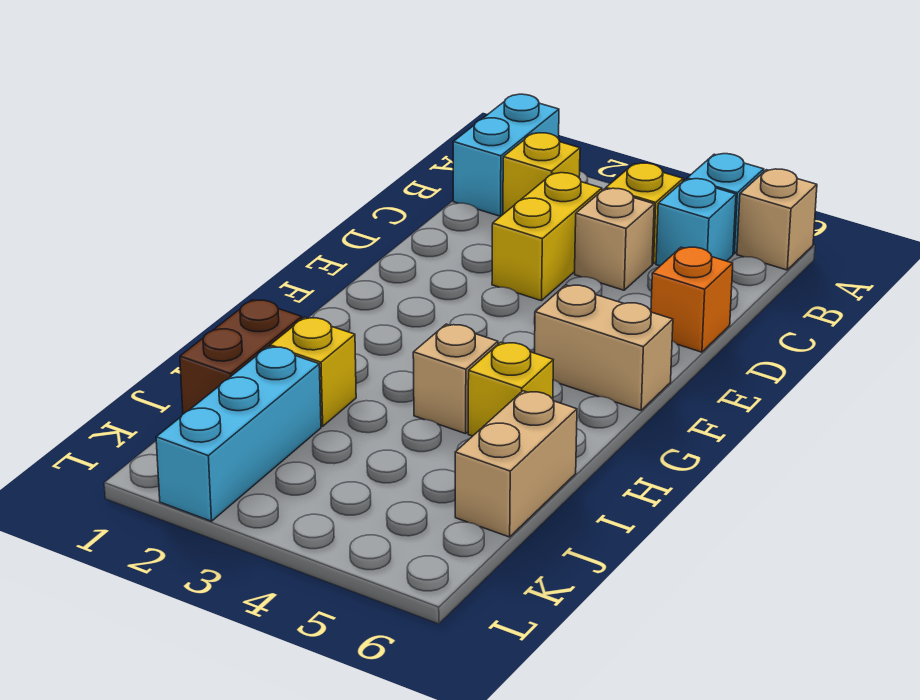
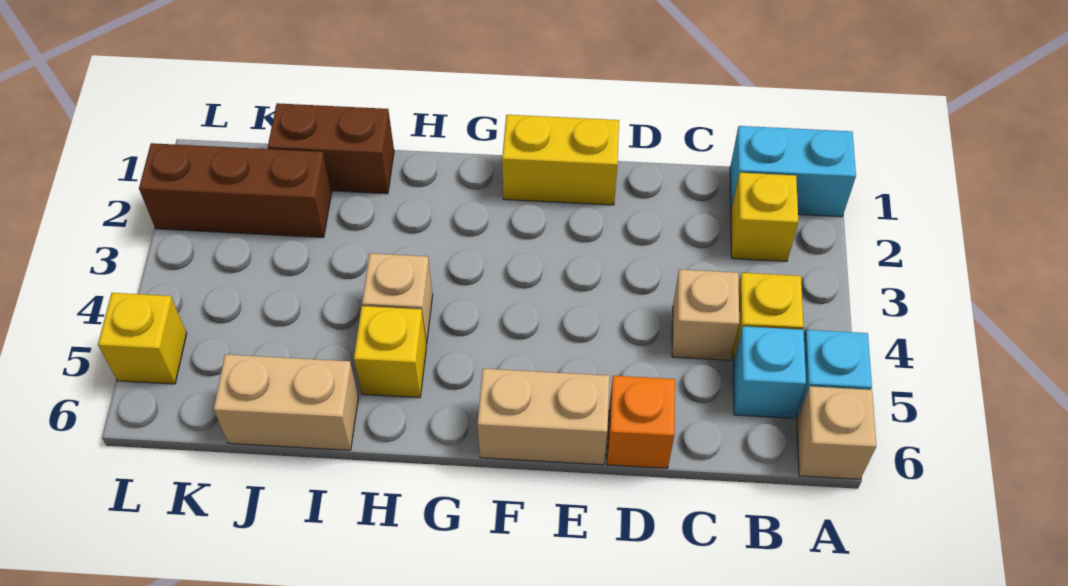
yellow 1x2 brick [492,173,602,301] -> yellow 1x2 brick moved to [502,115,619,205]
tan 1x2 brick [535,285,673,410] -> tan 1x2 brick turned to [477,369,610,465]
yellow 1x1 brick [270,317,356,426] -> yellow 1x1 brick moved to [98,293,187,384]
cyan 1x3 brick [156,346,321,521] -> brown 1x3 brick [139,143,331,238]

